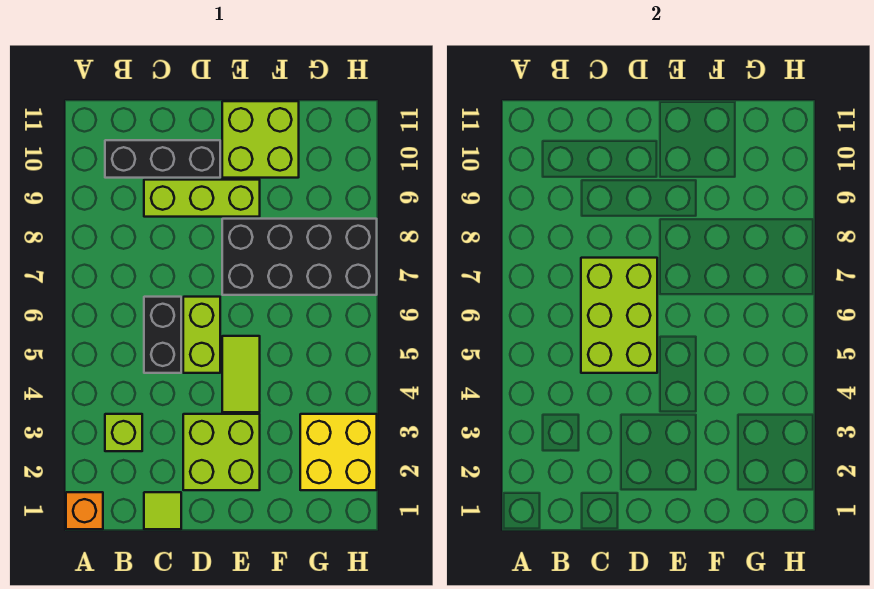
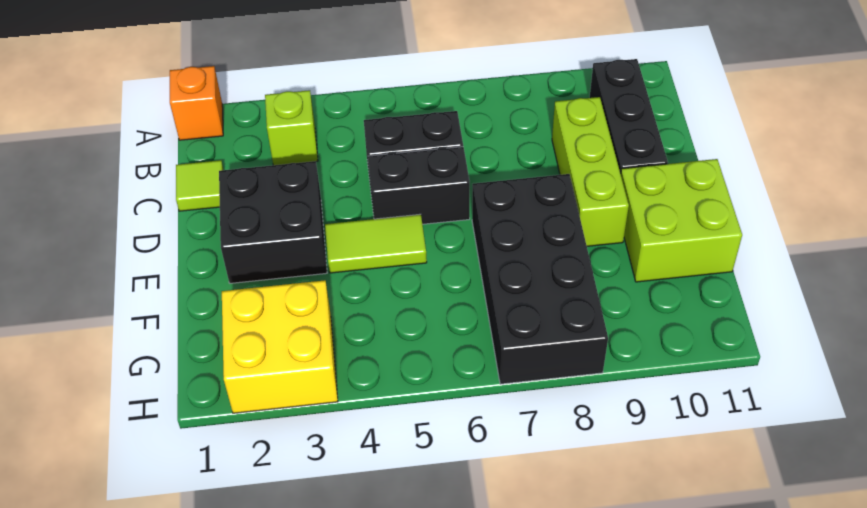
lime 2x3 brick [581,258,657,373] -> none
lime 2x2 brick [183,414,260,490] -> black 2x2 brick [219,161,327,283]
lime 1x2 brick [183,297,220,373] -> black 1x2 brick [368,147,470,224]

